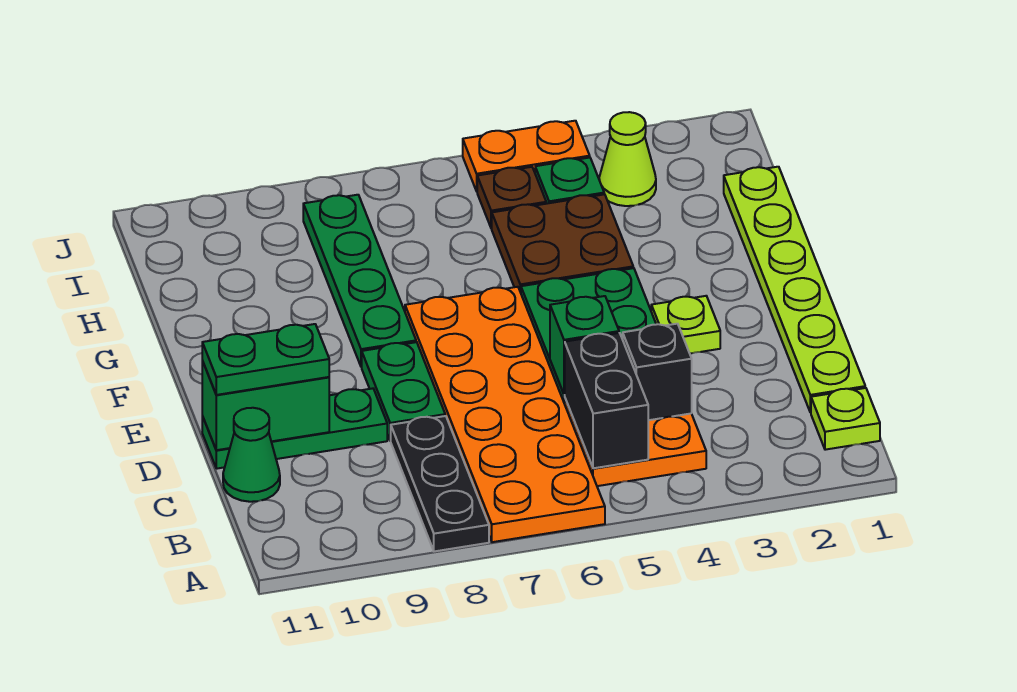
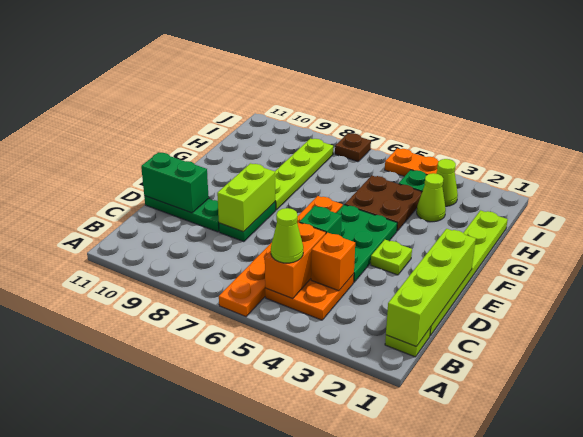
orange 2x6 plate [405,287,605,542] -> orange 1x6 plate [219,196,343,317]
black 1x3 plate [391,416,489,551] -> none
none -> lime 1x4 brick [386,229,476,347]
black 1x2 brick [565,333,648,468] -> orange 1x2 brick [265,222,326,299]
none -> lime 1x1 cone [271,208,303,263]
black 1x1 brick [623,324,692,420] -> orange 1x1 brick [311,233,355,291]
green 1x1 cone [223,408,280,502] -> none
none -> lime 1x2 brick [217,163,275,232]
green 1x2 plate [202,324,329,395] -> none
green 1x4 plate [303,195,416,367] -> lime 1x4 plate [275,139,333,210]
none -> lime 1x1 cone [417,173,446,222]
brown 1x1 plate [477,167,546,228] -> brown 1x1 plate moved to [335,133,371,162]

